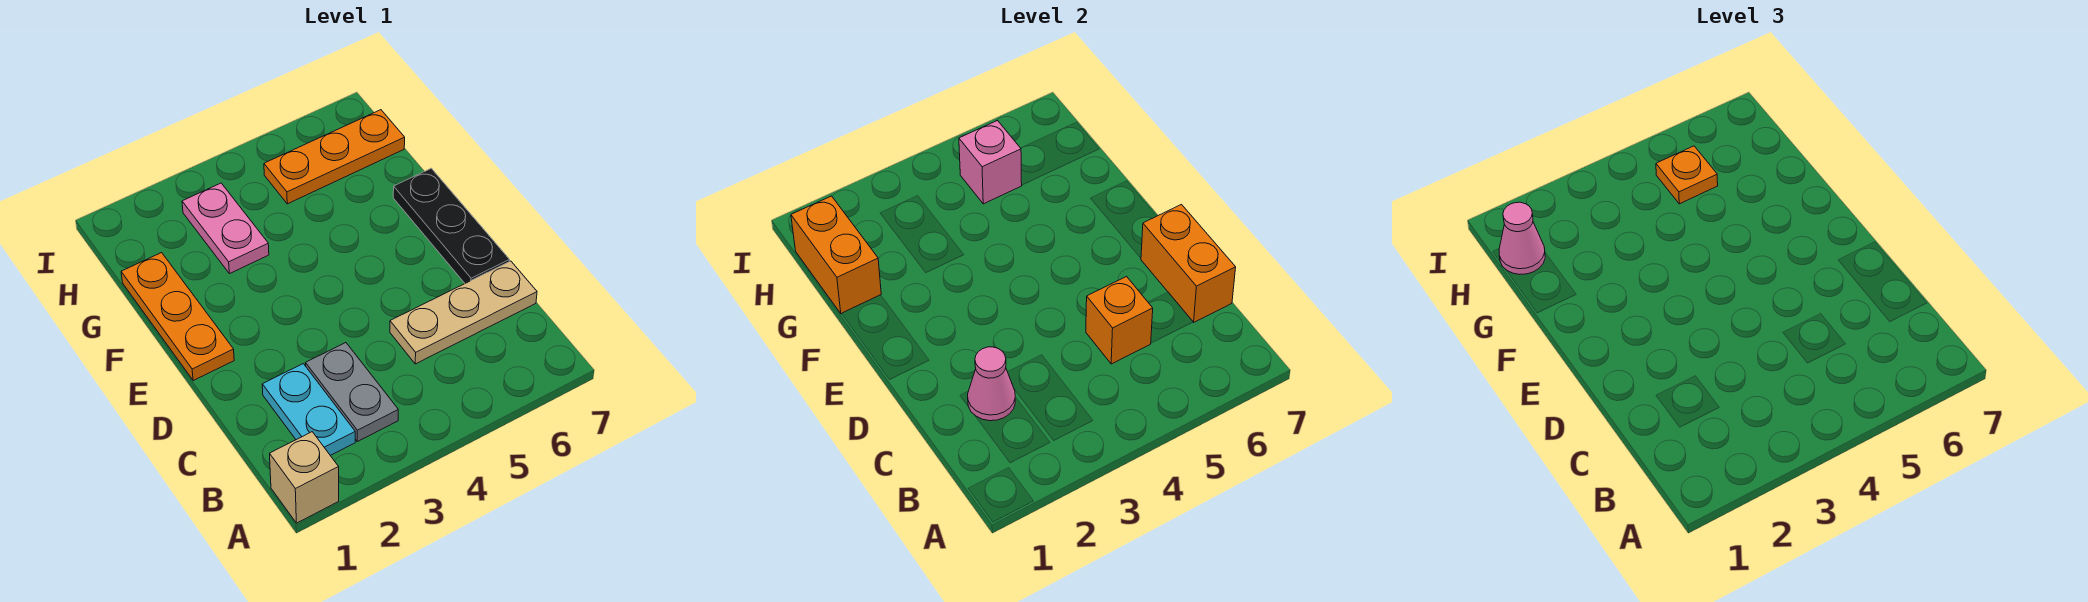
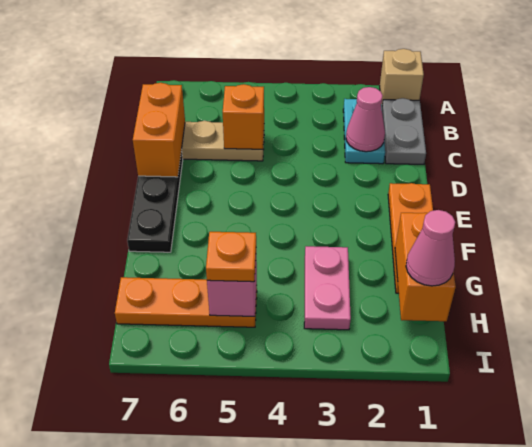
grey 1x2 plate [306,343,398,442] -> grey 1x2 plate moved to [382,98,426,164]

